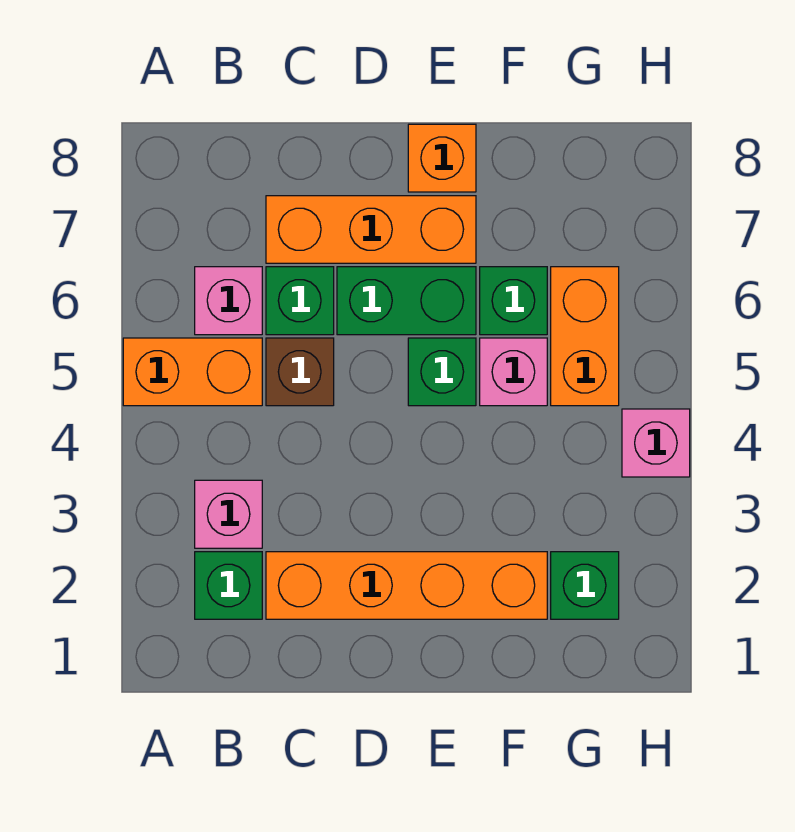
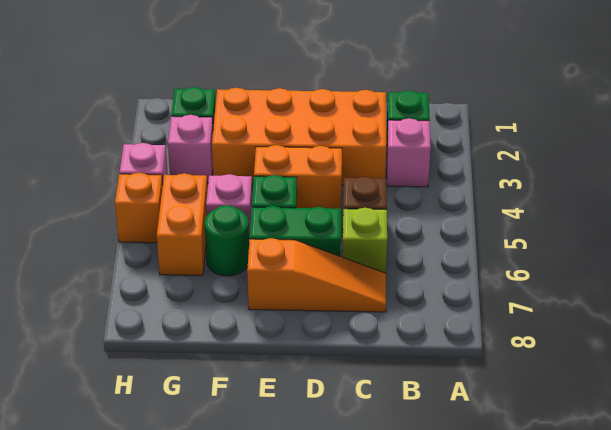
orange 1x2 brick [123,338,262,406] -> orange 1x2 brick moved to [254,145,342,209]
pink 1x1 brick [195,267,262,335] -> pink 1x1 brick moved to [168,115,213,183]
orange 1x4 brick [266,552,547,619] -> orange 2x4 brick [212,88,386,185]
green 1x1 brick [266,267,334,335] -> lime 1x1 brick [342,208,387,273]
orange 1x3 brick [266,196,476,263] -> orange 1x3 slope [247,238,386,312]
orange 1x1 brick [408,124,476,192] -> orange 1x1 brick moved to [115,173,163,243]
green 1x1 brick [480,267,547,335] -> green 1x1 round brick [205,205,249,276]

